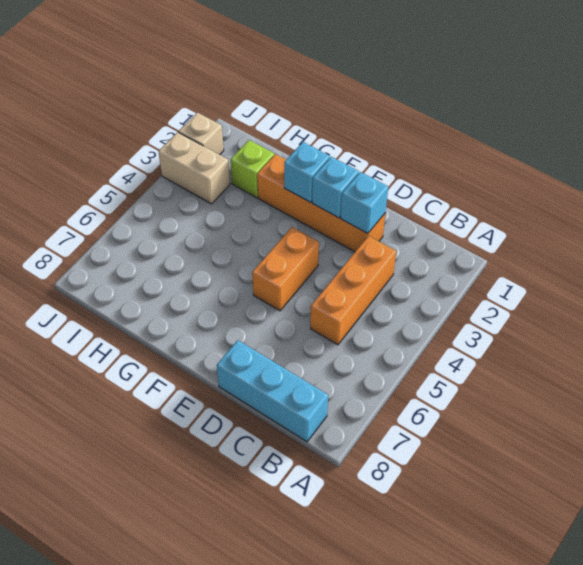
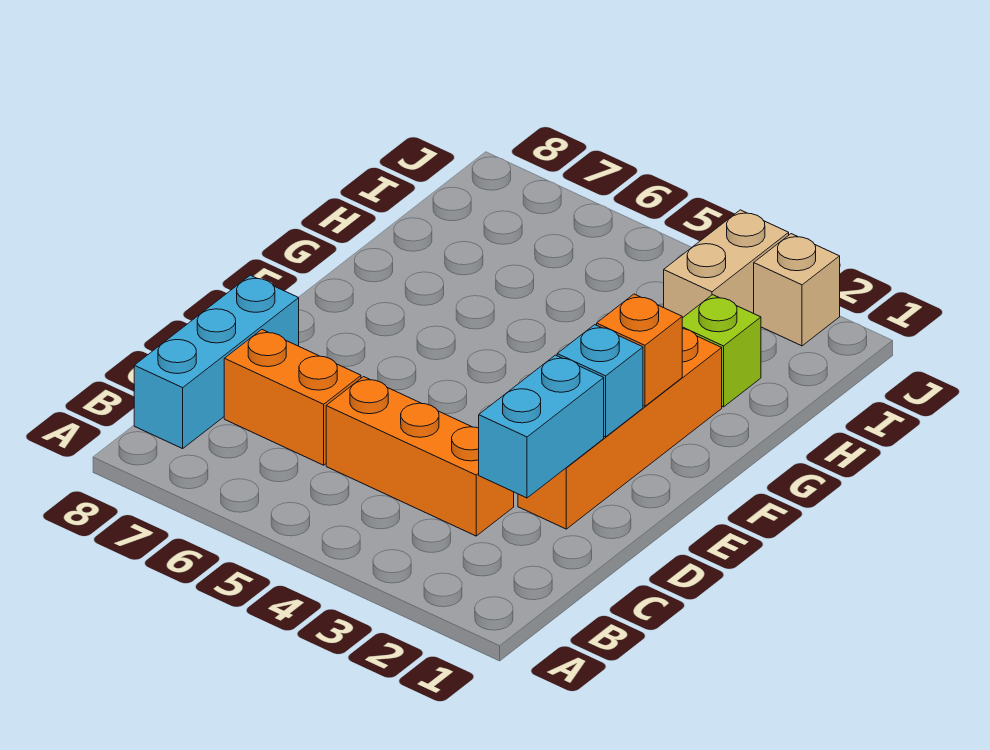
cyan 1x1 brick [340,172,388,234] -> cyan 1x2 brick [479,355,604,498]
orange 1x2 brick [252,227,319,311] -> orange 1x2 brick moved to [224,330,361,465]
cyan 1x1 brick [284,142,330,203] -> orange 1x1 brick [597,294,682,406]

